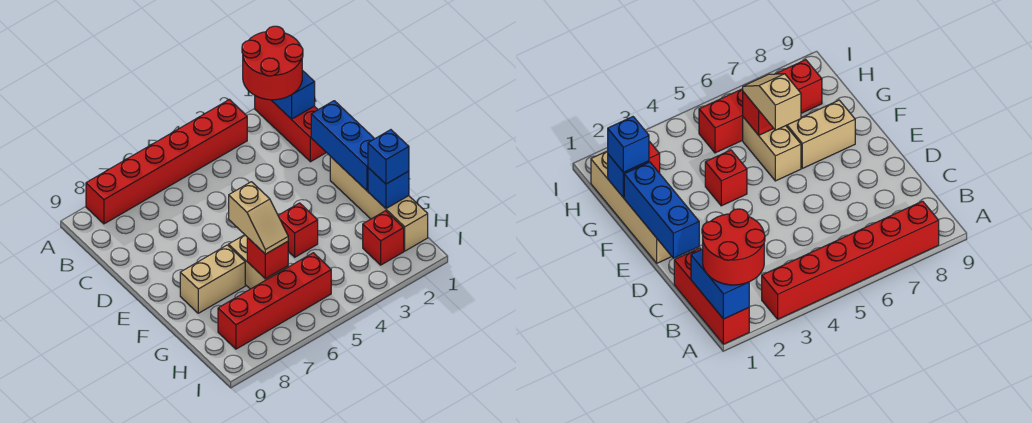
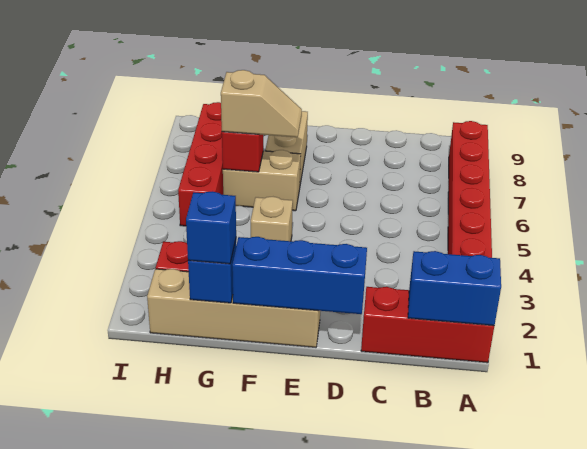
red 2x2 round brick [242,26,303,100] -> none
red 1x1 brick [278,203,318,257] -> tan 1x1 brick [251,197,293,241]
tan 1x2 slope [229,182,288,254] -> tan 1x2 slope turned to [221,70,302,137]

